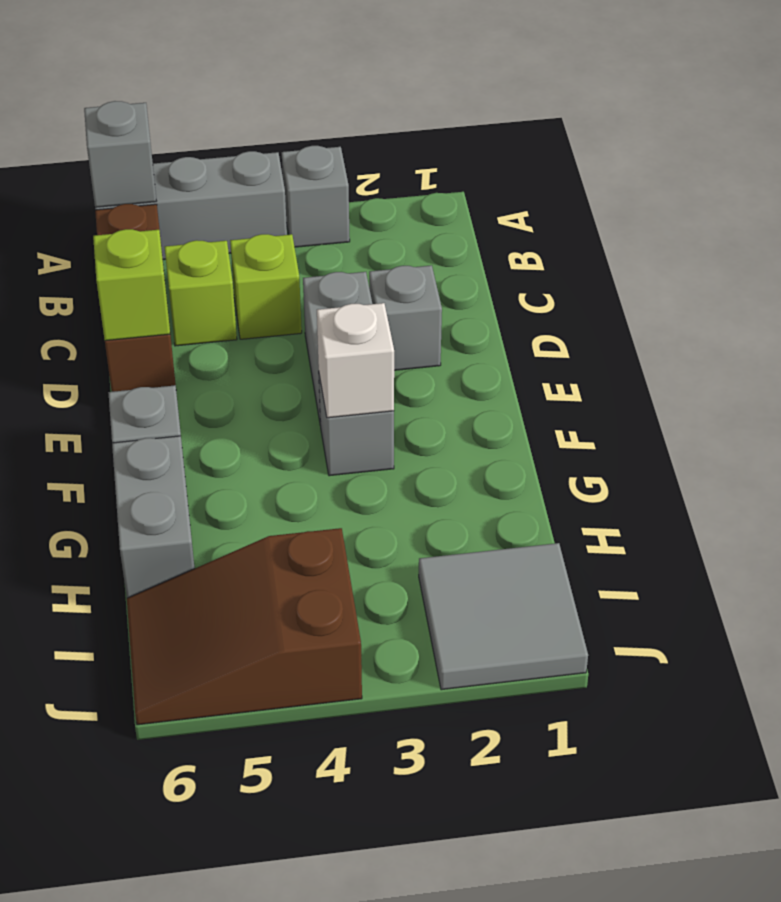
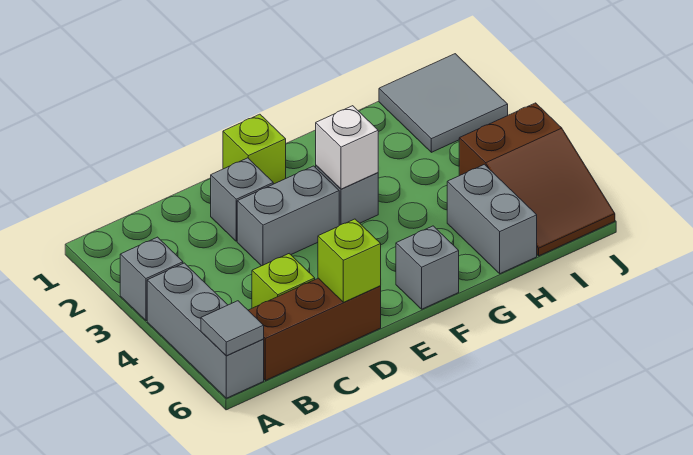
grey 1x1 brick [84,101,156,207] -> grey 1x1 tile [201,301,264,356]
lime 1x1 brick [230,234,302,339] -> lime 1x1 brick moved to [223,114,286,184]
grey 1x2 brick [112,436,195,598] -> grey 1x2 brick turned to [447,164,537,274]

